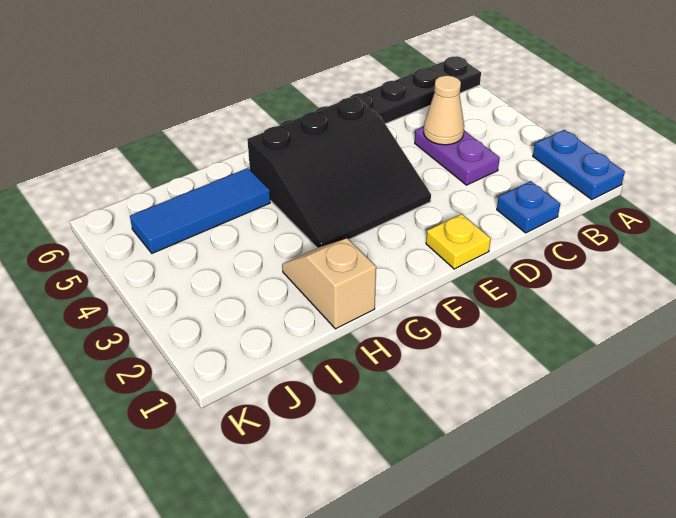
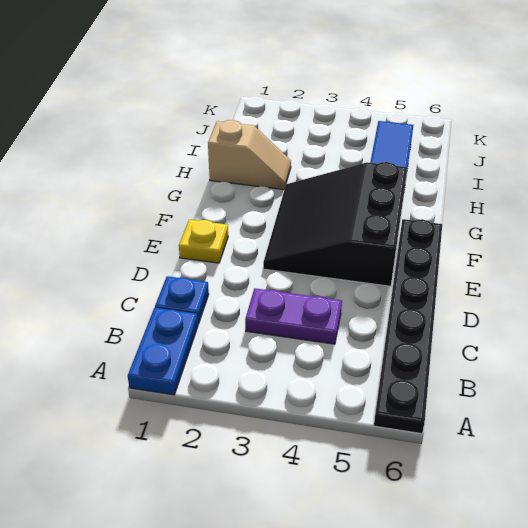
blue 1x2 plate [533,130,625,200] -> blue 1x2 plate turned to [128,308,198,395]
tan 1x1 cone [424,76,464,145] -> none

